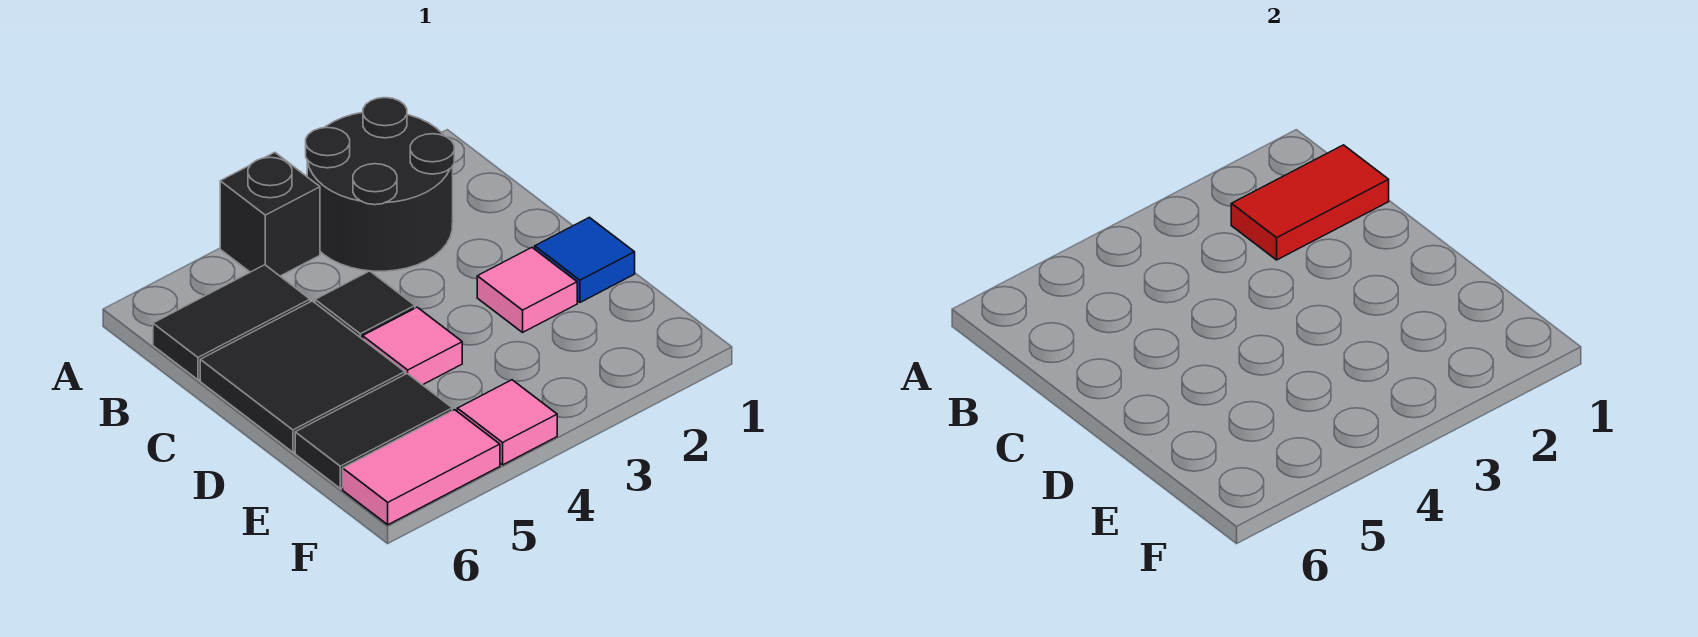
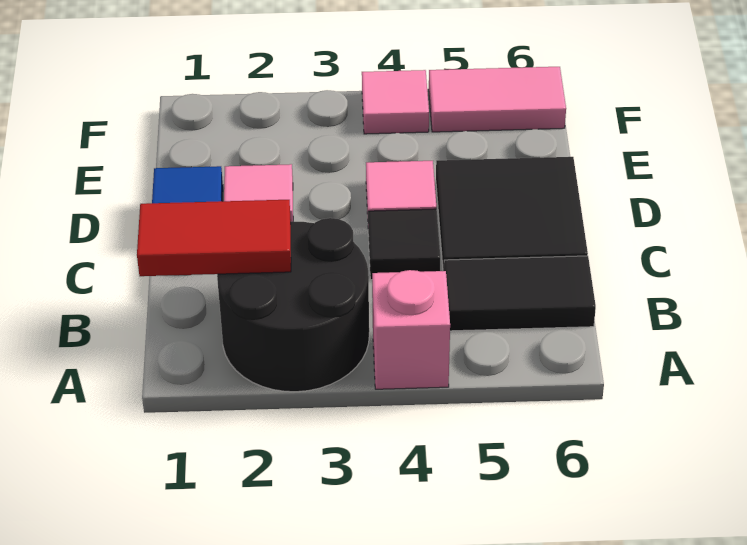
black 1x1 brick [220,152,320,276] -> pink 1x1 brick [372,270,450,389]
black 1x2 tile [295,373,452,488] -> none

